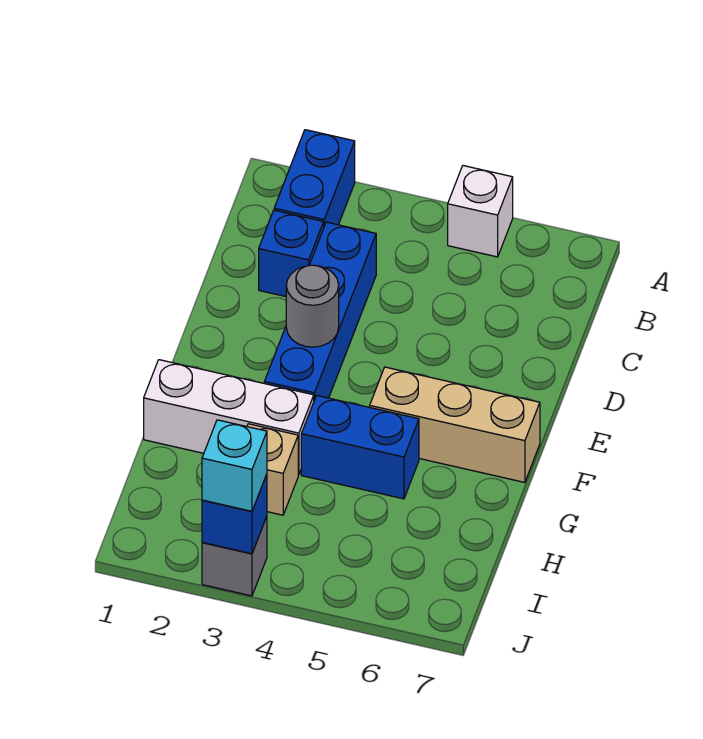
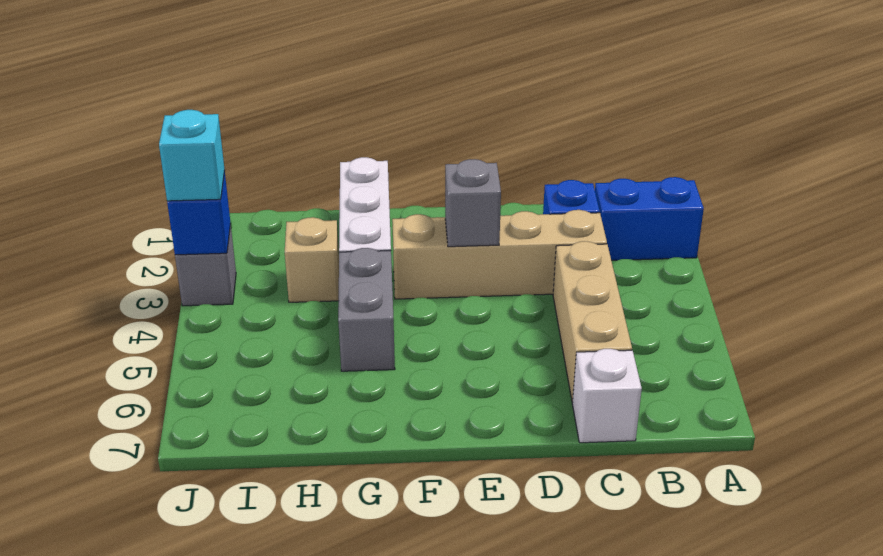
white 1x1 brick [448,166,513,257] -> white 1x1 brick moved to [572,349,642,443]
blue 1x4 brick [264,222,376,400] -> tan 1x4 brick [392,210,607,299]
grey 1x1 round brick [286,265,339,347] -> grey 1x1 brick [445,159,501,247]
tan 1x3 brick [370,367,540,482] -> tan 1x3 brick moved to [553,241,632,402]
blue 1x2 brick [301,395,419,499] -> grey 1x2 brick [338,248,395,371]

